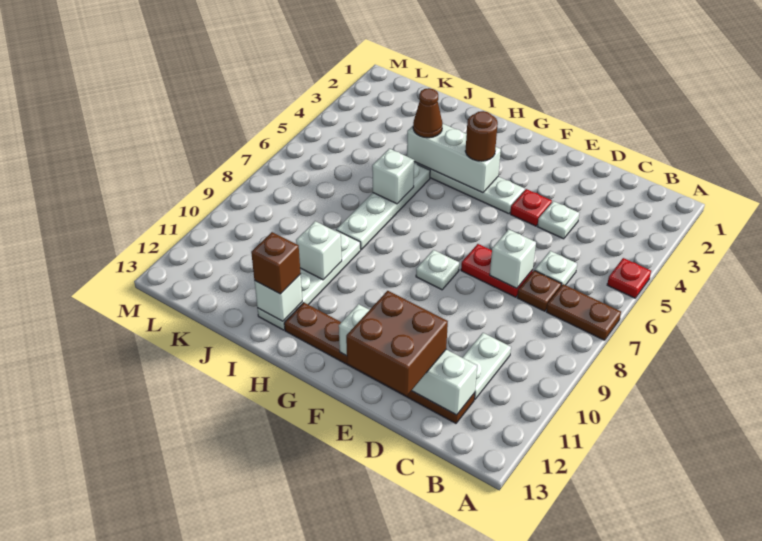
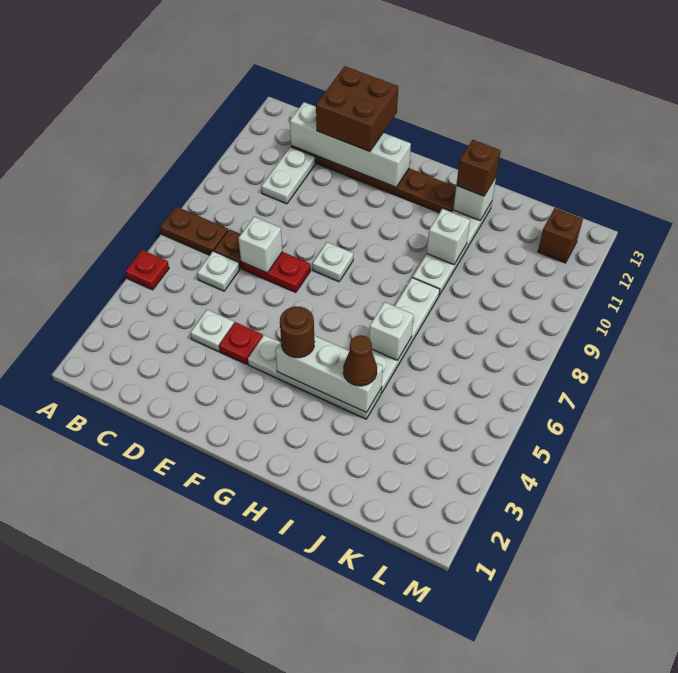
none -> brown 1x1 brick [538,208,583,263]

